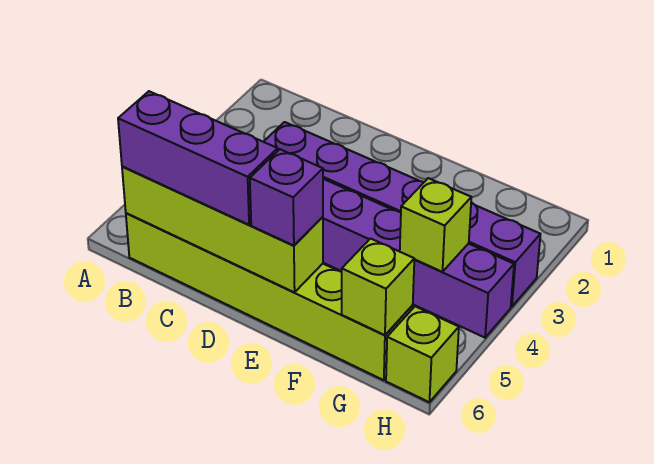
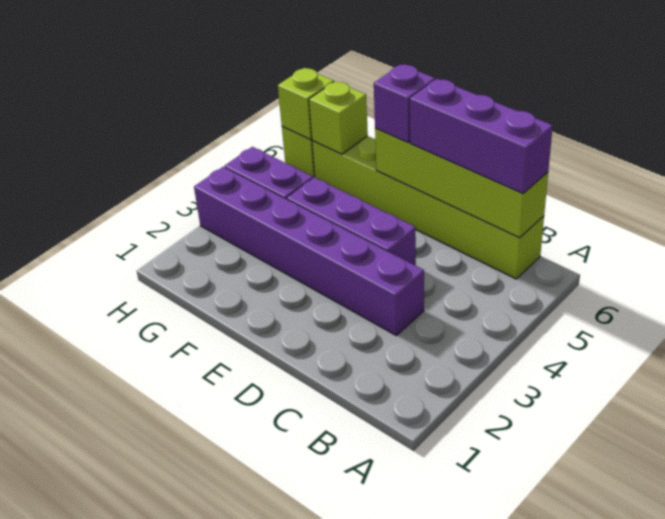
lime 1x1 brick [400,178,471,272] -> lime 1x1 brick moved to [278,68,334,139]

